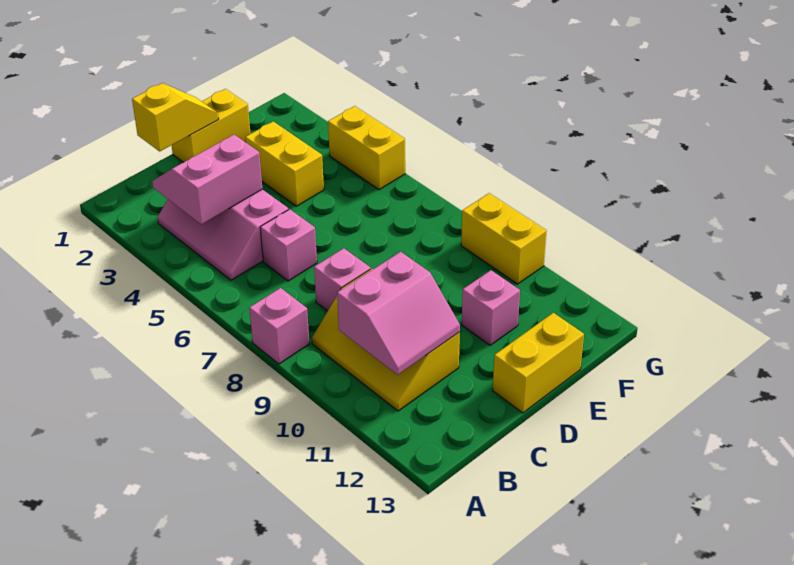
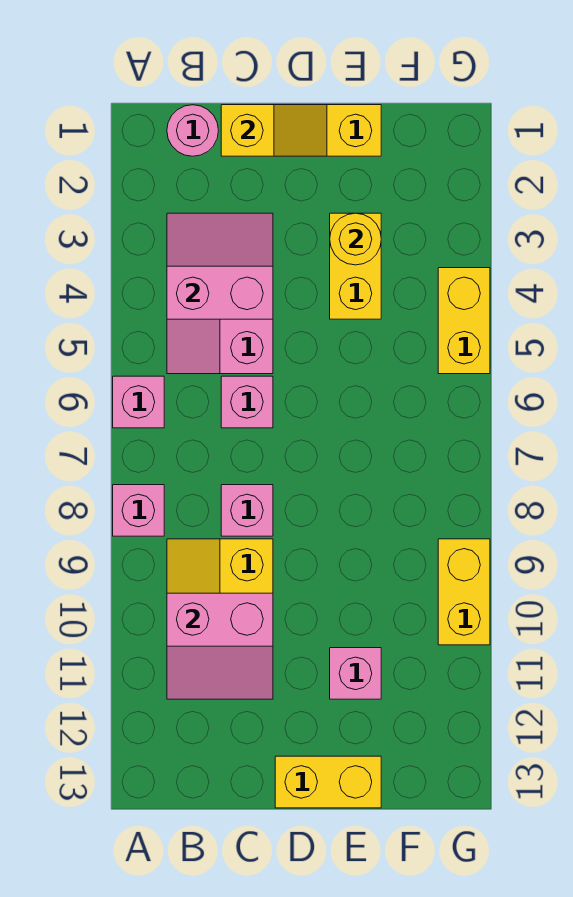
none -> pink 1x1 brick [113,376,164,428]
none -> pink 1x1 round brick [167,105,219,156]
none -> yellow 1x1 round brick [330,213,381,265]

